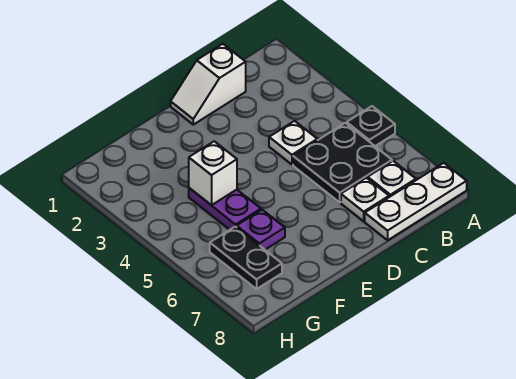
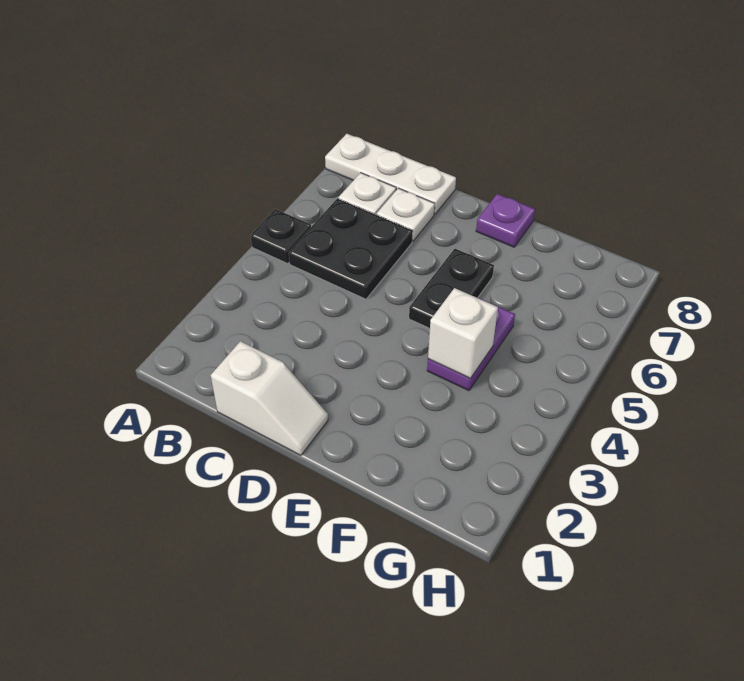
white 1x1 plate [269,121,317,164] -> none
purple 1x1 plate [237,210,285,250] -> purple 1x1 plate moved to [476,194,535,247]
black 1x2 plate [210,227,282,289] -> black 1x2 plate moved to [409,249,494,328]

